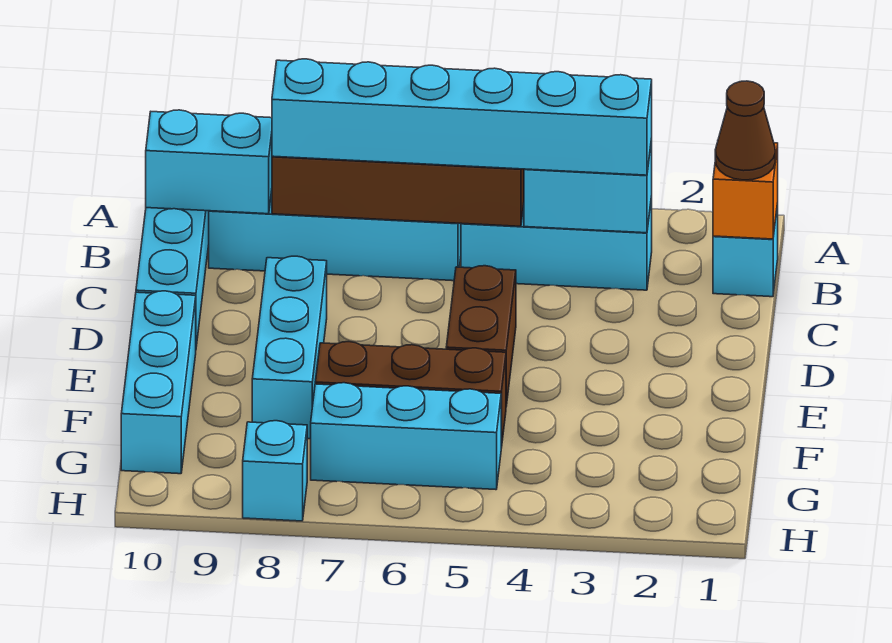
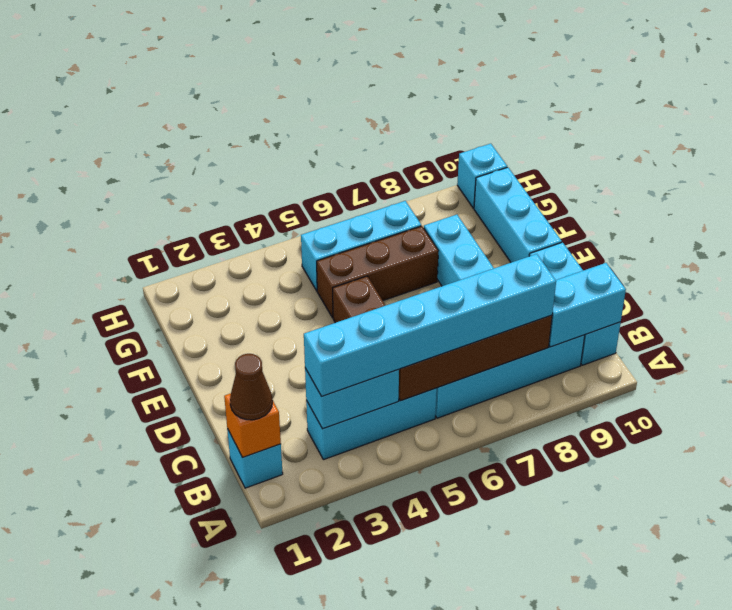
cyan 1x1 brick [243,421,307,521] -> cyan 1x1 brick moved to [457,144,507,208]

